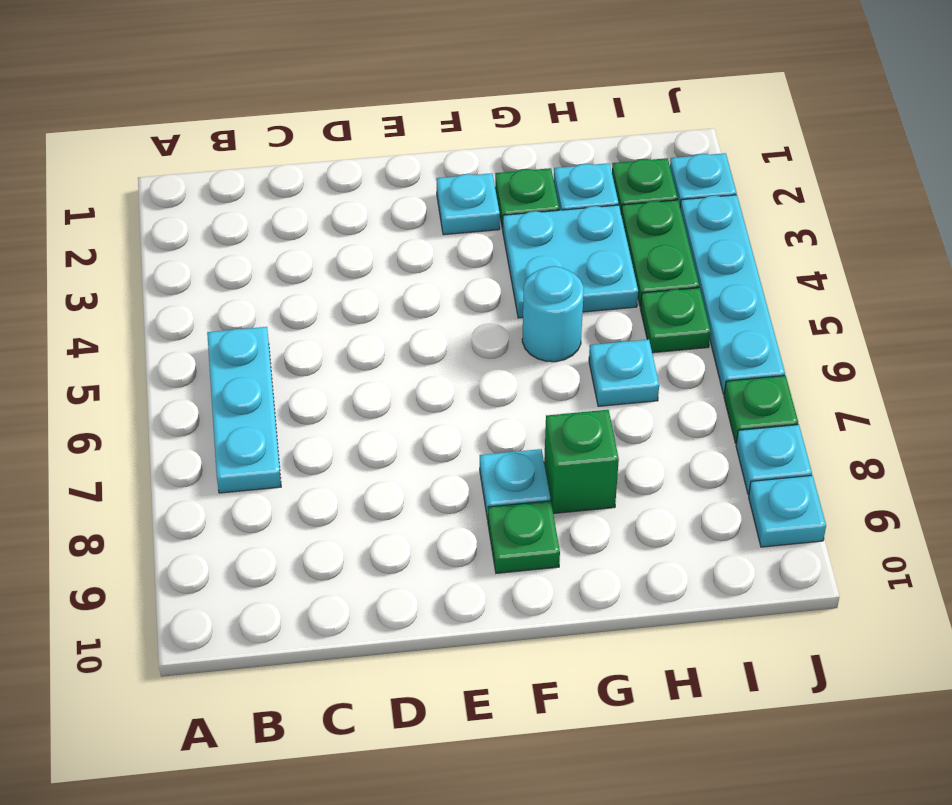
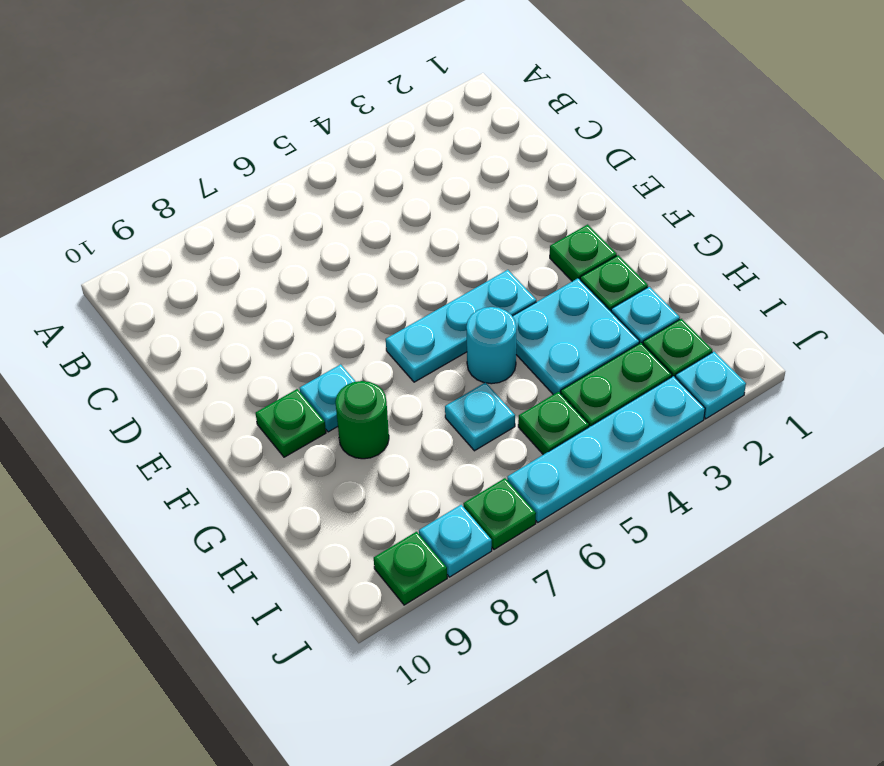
cyan 1x3 plate [207,327,281,493] -> cyan 1x3 plate moved to [386,270,536,382]
cyan 1x1 plate [436,173,500,235] -> green 1x1 plate [550,225,617,281]
green 1x1 brick [544,410,619,514] -> green 1x1 round brick [335,381,389,459]
cyan 1x1 plate [749,475,826,547] -> green 1x1 plate [374,532,447,605]

